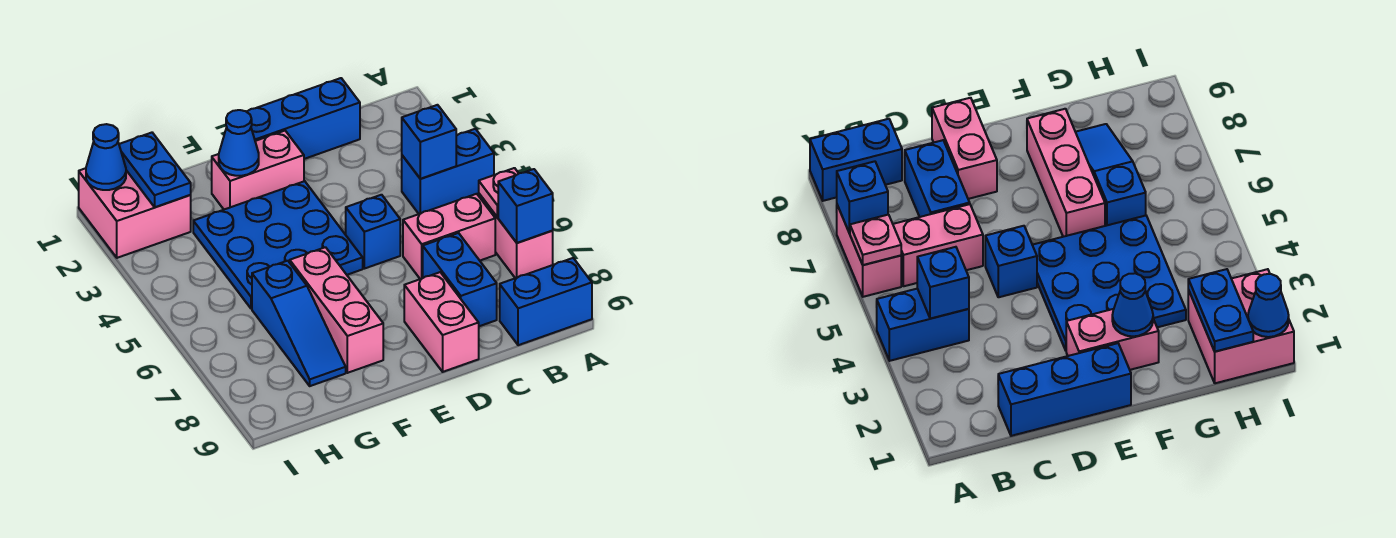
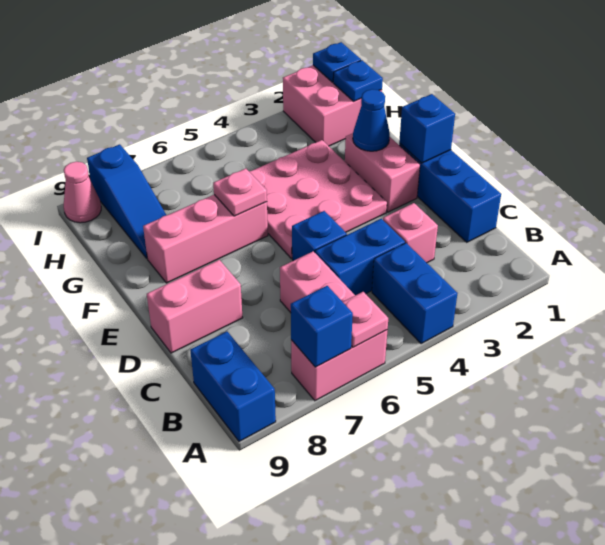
blue 1x1 brick [402,105,457,179] -> blue 1x1 brick moved to [399,94,455,163]
none -> pink 1x1 brick [383,203,438,263]
blue 1x2 brick [423,233,497,326] -> blue 1x2 brick moved to [315,219,405,295]
blue 3x3 plate [193,181,363,309] -> pink 3x3 plate [249,140,387,258]
none -> pink 1x1 plate [213,168,267,216]
blue 1x3 slope [252,261,346,386] -> blue 1x3 slope turned to [87,144,166,258]
blue 1x2 plate [119,133,191,207] -> blue 1x1 plate [333,60,383,101]
blue 1x1 cone [86,124,126,190] -> blue 1x1 plate [313,42,361,82]
none -> pink 1x1 cone [64,162,101,223]

